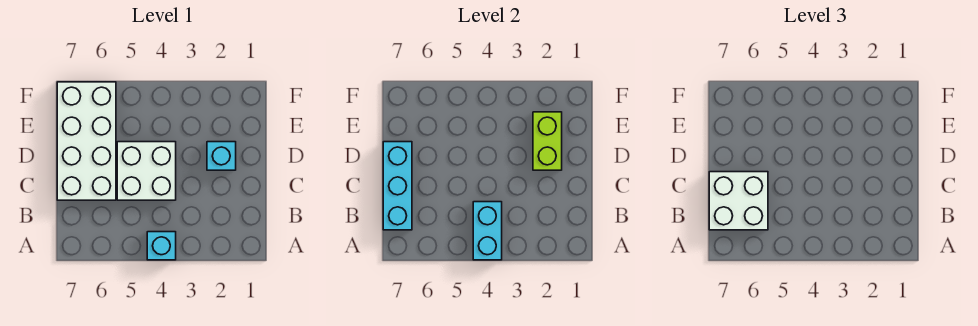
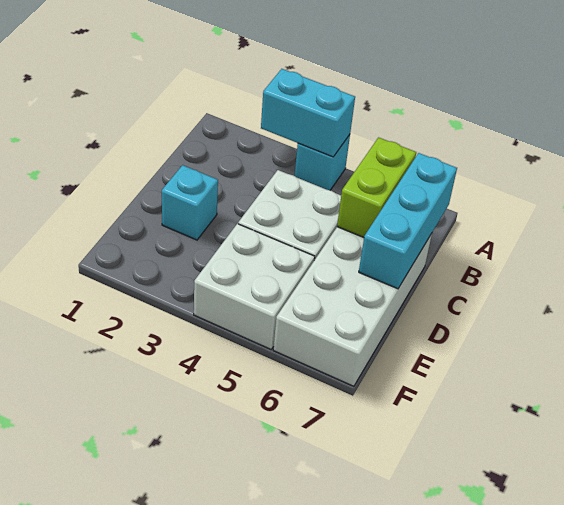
cyan 1x2 brick [473,202,502,260] -> cyan 1x2 brick turned to [261,69,355,157]
white 2x2 brick [709,172,768,230] -> white 2x2 brick moved to [194,224,315,349]
lime 1x2 brick [533,112,562,170] -> lime 1x2 brick moved to [337,137,416,238]

